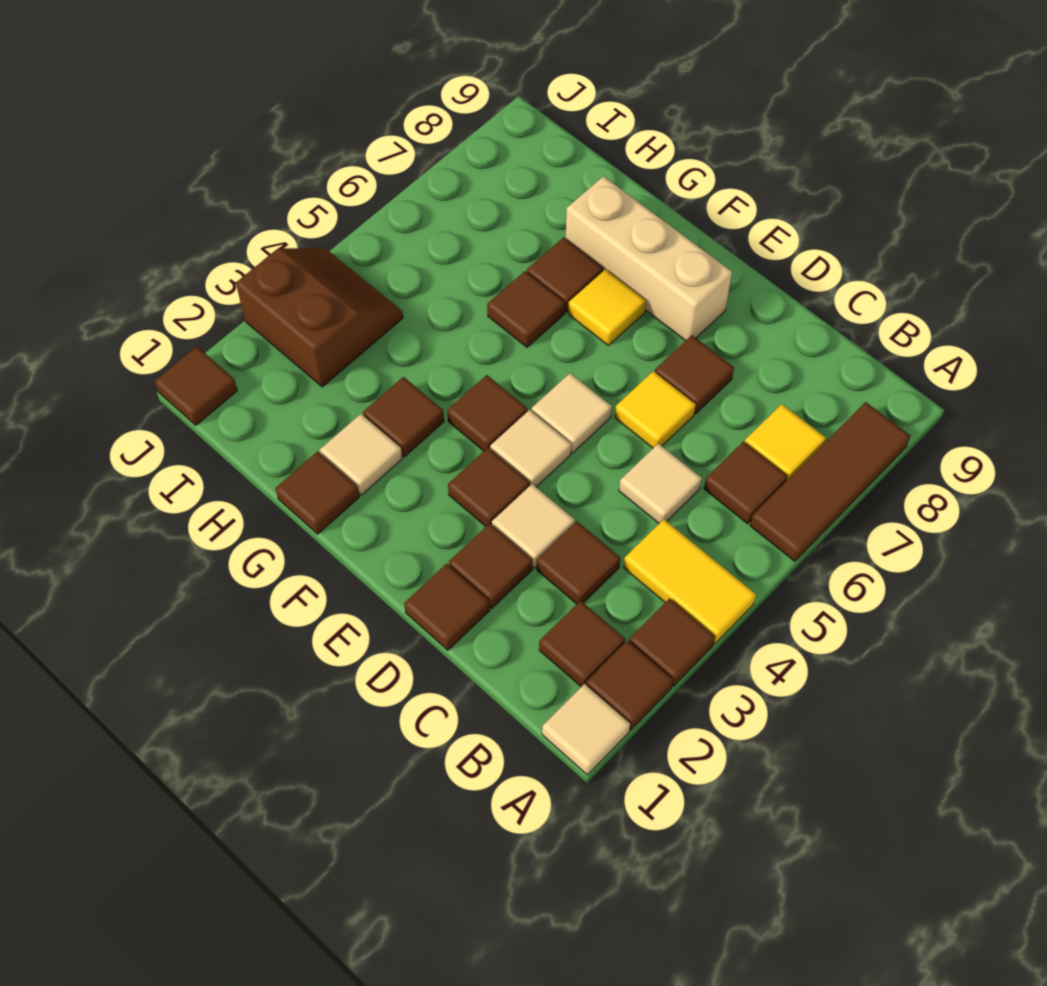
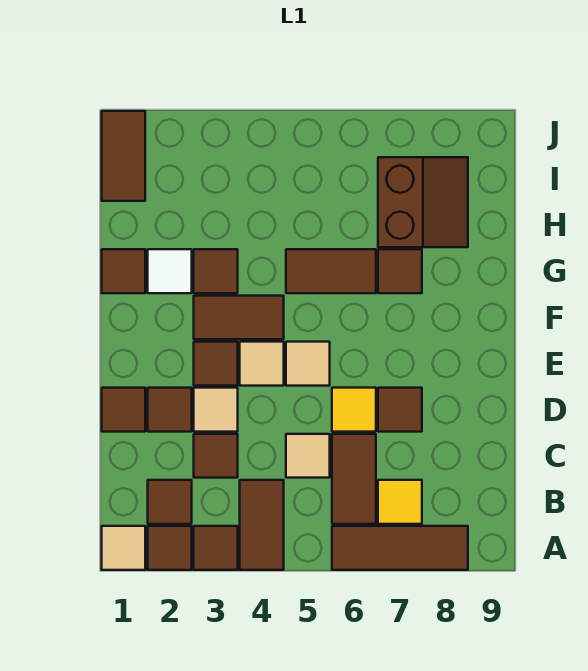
yellow 1x2 tile [624,519,756,644] -> brown 1x2 tile [240,480,284,570]
brown 1x1 tile [704,442,788,524] -> brown 1x2 tile [332,434,376,524]
tan 1x3 brick [566,176,732,341] -> none
brown 1x1 tile [447,375,527,451] -> brown 1x2 tile [194,296,284,339]
yellow 1x1 tile [568,269,646,345] -> none
tan 1x1 tile [320,414,402,495] -> white 1x1 tile [148,249,192,293]
brown 1x1 tile [487,271,565,347] -> brown 1x2 tile [286,249,376,293]
brown 2x2 slope [236,248,403,387] -> brown 2x2 slope moved to [378,157,468,247]
brown 1x1 tile [155,347,237,425] -> brown 1x2 tile [102,111,145,201]

